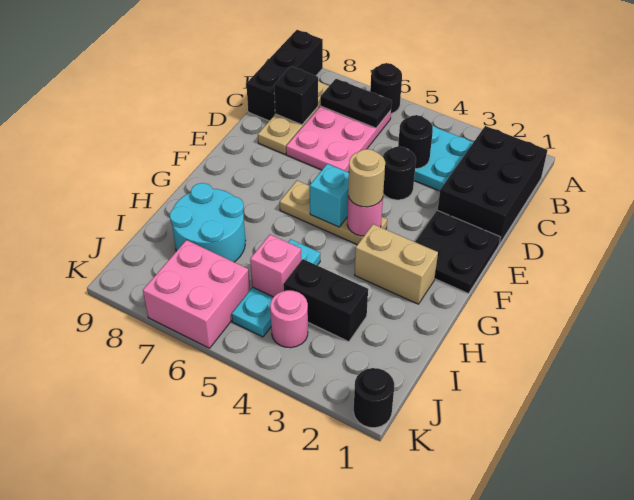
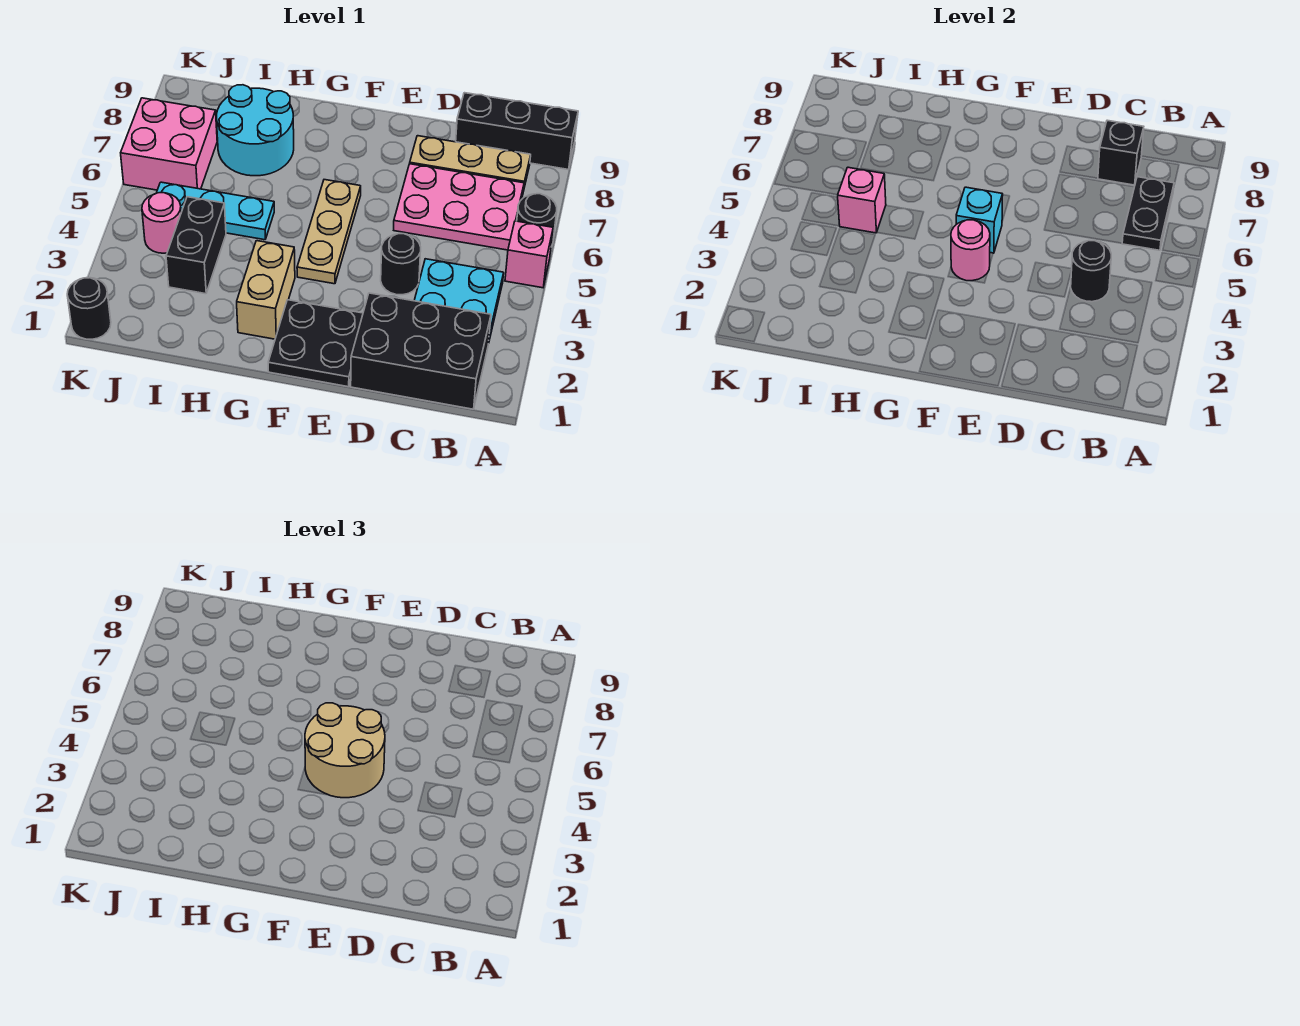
none -> pink 1x1 brick [505,221,553,288]
tan 1x1 round brick [348,149,385,207] -> tan 2x2 round brick [305,703,385,798]

